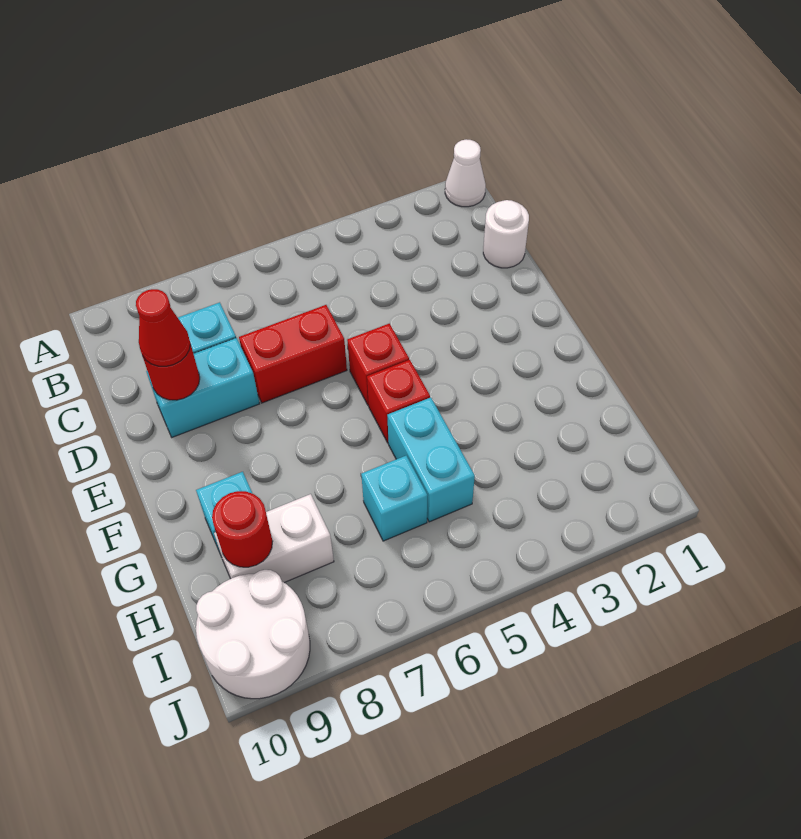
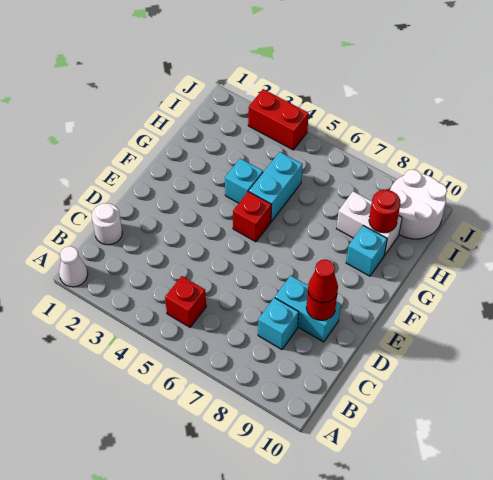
red 1x2 brick [239,305,347,403] -> red 1x2 brick moved to [248,89,309,150]
red 1x1 brick [347,324,409,405] -> red 1x1 brick moved to [165,276,206,327]
cyan 1x1 brick [361,456,428,541] -> cyan 1x1 brick moved to [225,158,263,203]

